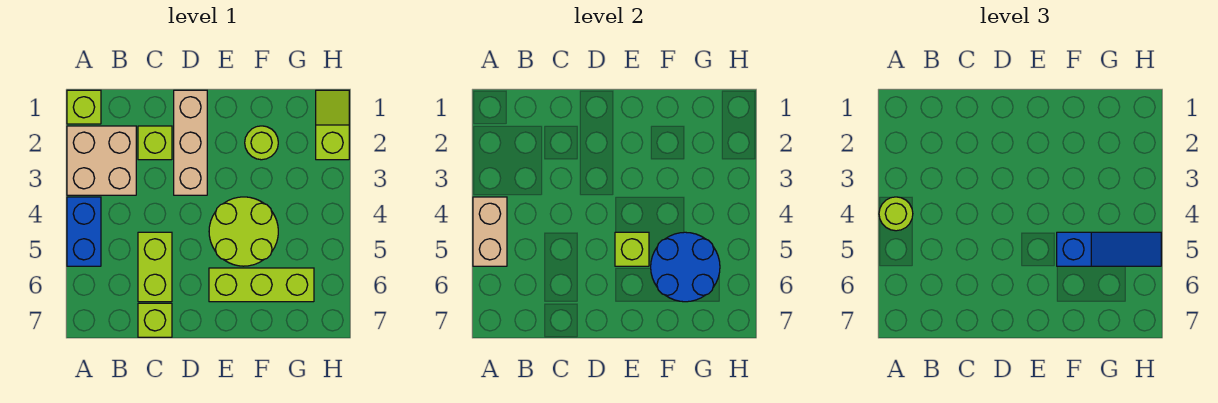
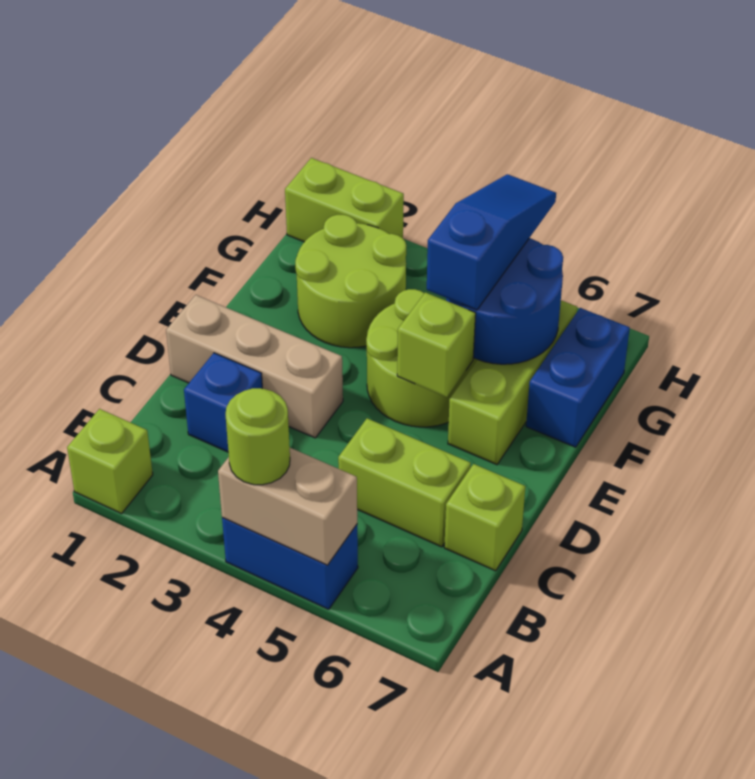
tan 2x2 brick [67,126,136,195] -> none
lime 1x1 brick [138,126,172,160] -> blue 1x1 brick [184,353,262,452]
lime 1x1 round brick [245,126,278,160] -> lime 2x2 round brick [295,215,406,348]
none -> blue 1x2 brick [526,308,630,447]
lime 1x2 slope [316,90,349,160] -> lime 1x2 brick [285,158,404,242]

